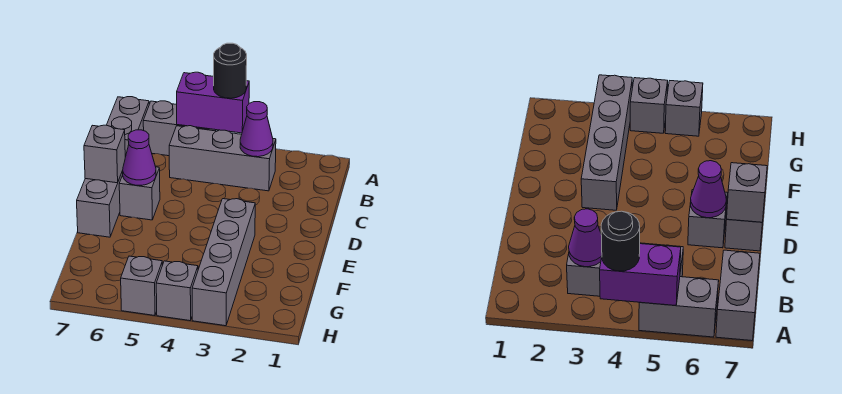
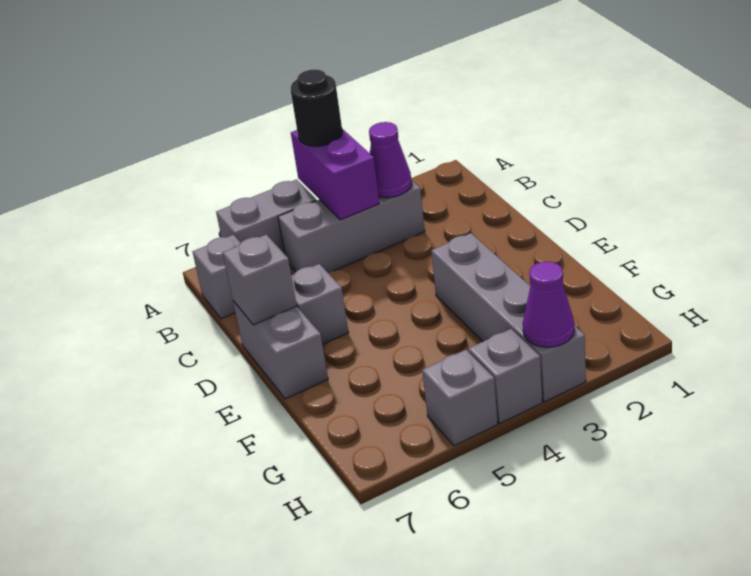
purple 1x2 brick [177,72,249,133] -> purple 1x2 brick turned to [291,129,380,220]
grey 1x2 brick [107,97,149,157] -> grey 1x1 brick [193,235,240,319]
purple 1x1 cone [123,130,156,185] -> purple 1x1 cone moved to [523,262,574,347]

